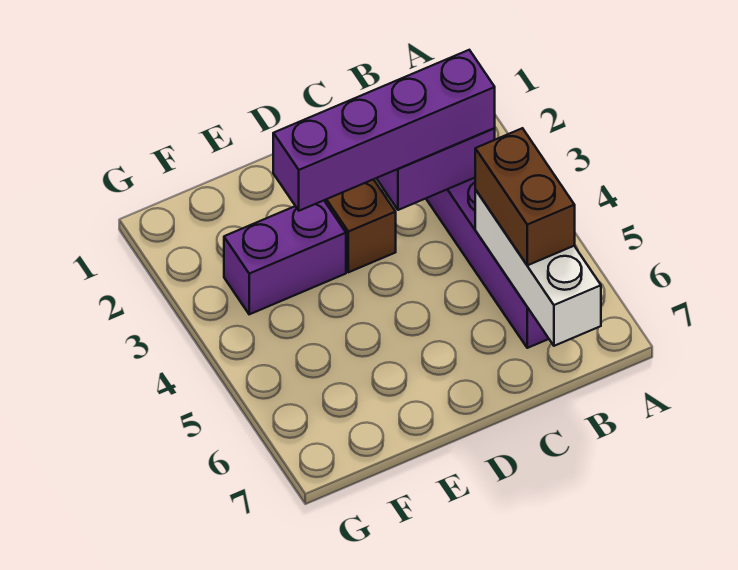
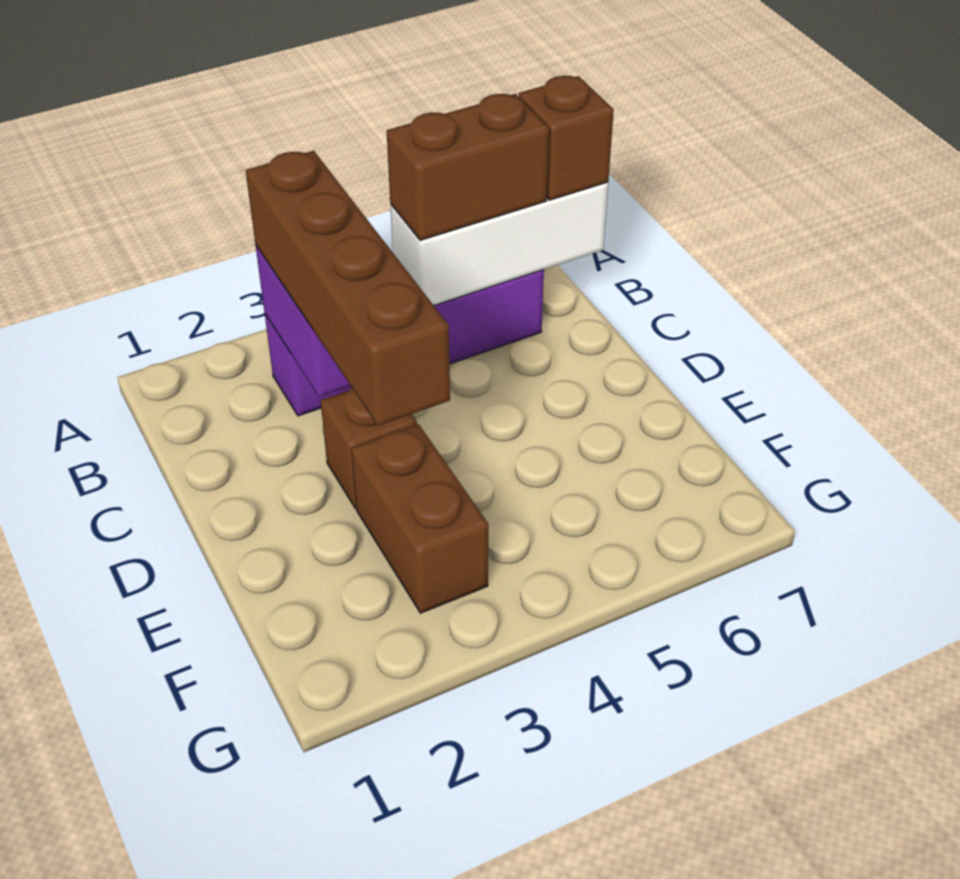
purple 1x4 brick [273,50,495,211] -> brown 1x4 brick [246,151,450,426]
none -> brown 1x1 brick [519,76,614,200]
purple 1x2 brick [224,201,346,314] -> brown 1x2 brick [351,424,488,613]

